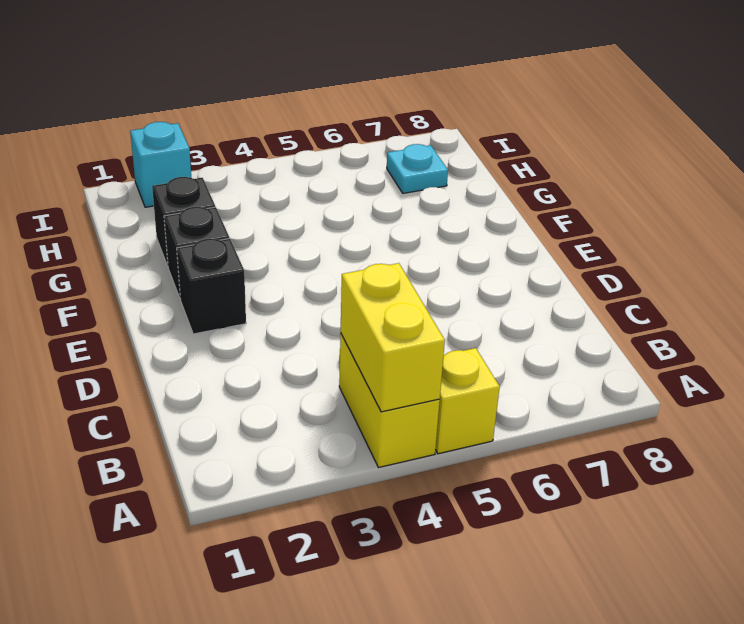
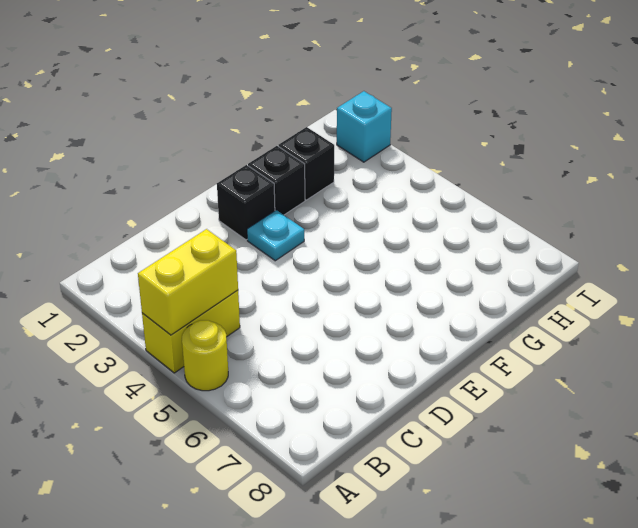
yellow 1x1 brick [435,348,500,454] -> yellow 1x1 round brick [182,320,228,391]
cyan 1x1 plate [387,144,448,193] -> cyan 1x1 plate moved to [247,210,304,261]

